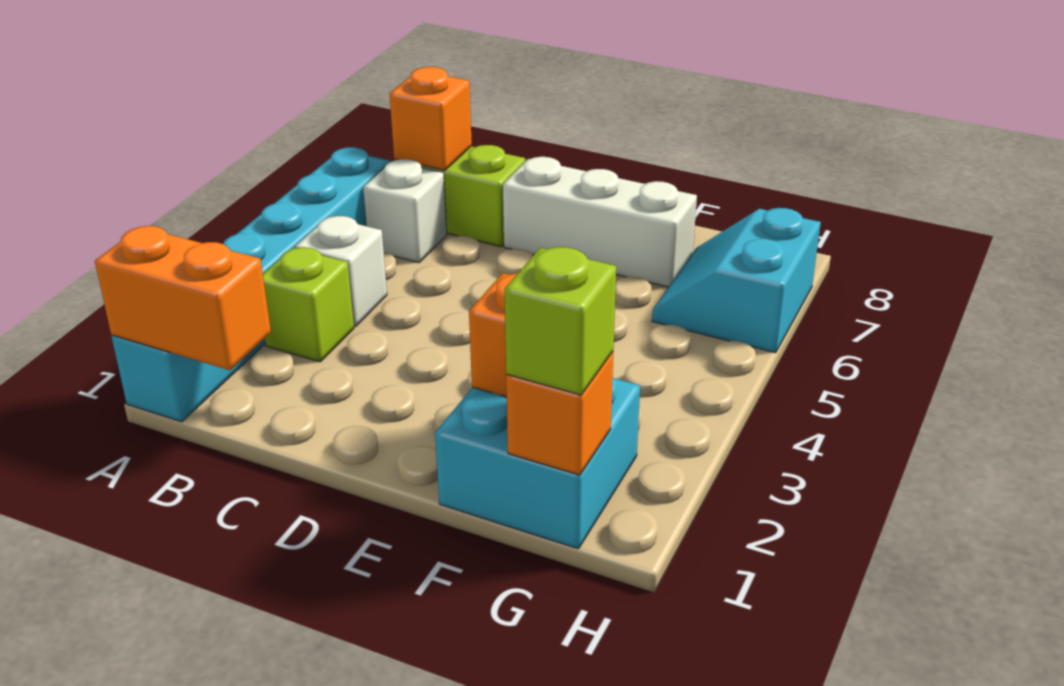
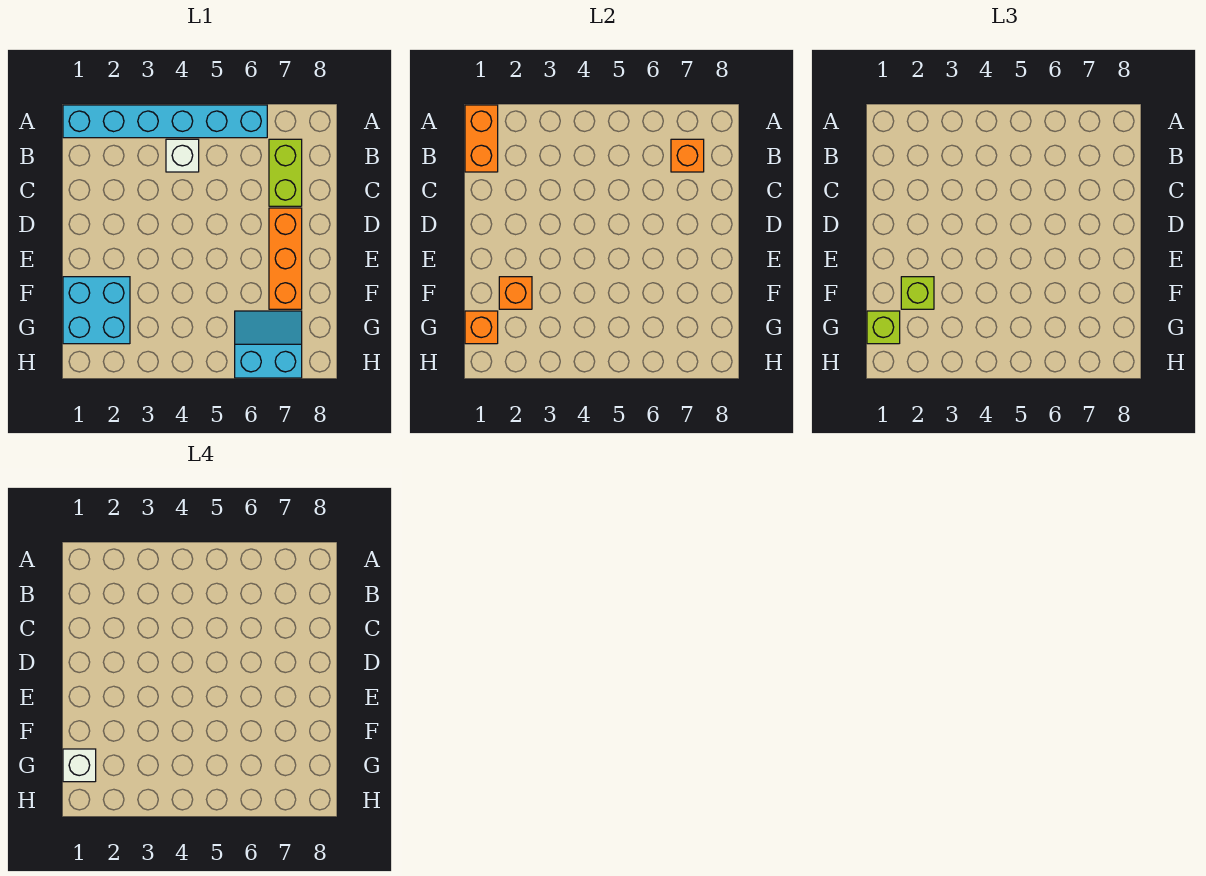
lime 1x1 brick [263,247,354,362] -> lime 1x1 brick moved to [901,277,934,309]
white 1x1 brick [363,159,447,263] -> white 1x1 brick moved to [63,749,96,782]
white 1x3 brick [503,157,697,287] -> orange 1x3 brick [269,208,302,309]

